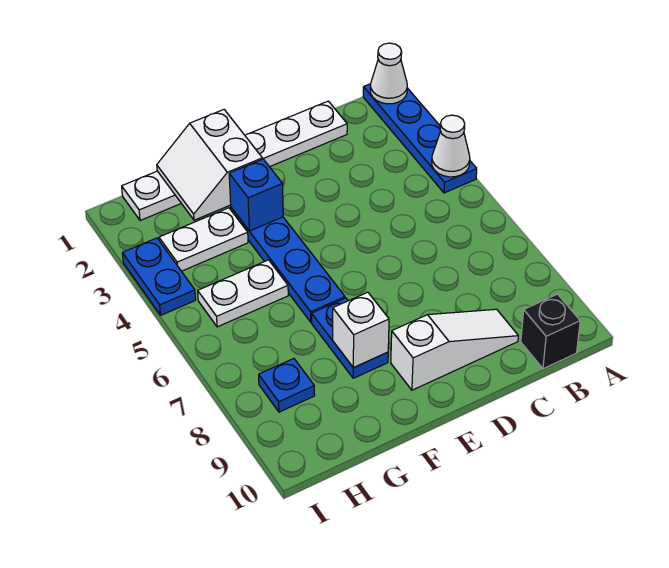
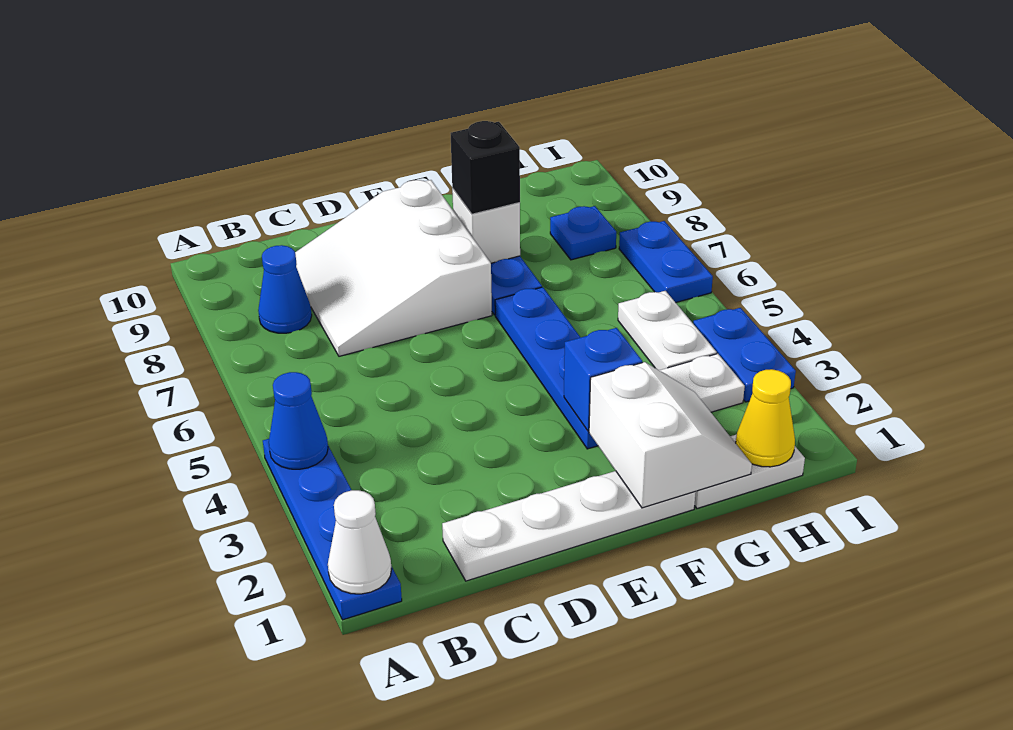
white 1x1 cone [432,115,470,177] -> blue 1x1 cone [269,372,328,469]
none -> blue 1x1 cone [258,245,312,333]
black 1x1 brick [521,294,580,369] -> black 1x1 brick moved to [451,121,520,214]
white 1x3 slope [391,309,518,390] -> white 3x3 slope [295,180,492,356]
white 1x2 plate [198,260,288,327] -> white 1x2 plate turned to [618,291,717,370]
none -> yellow 1x1 cone [736,369,795,467]
none -> blue 1x2 plate [619,221,713,303]

